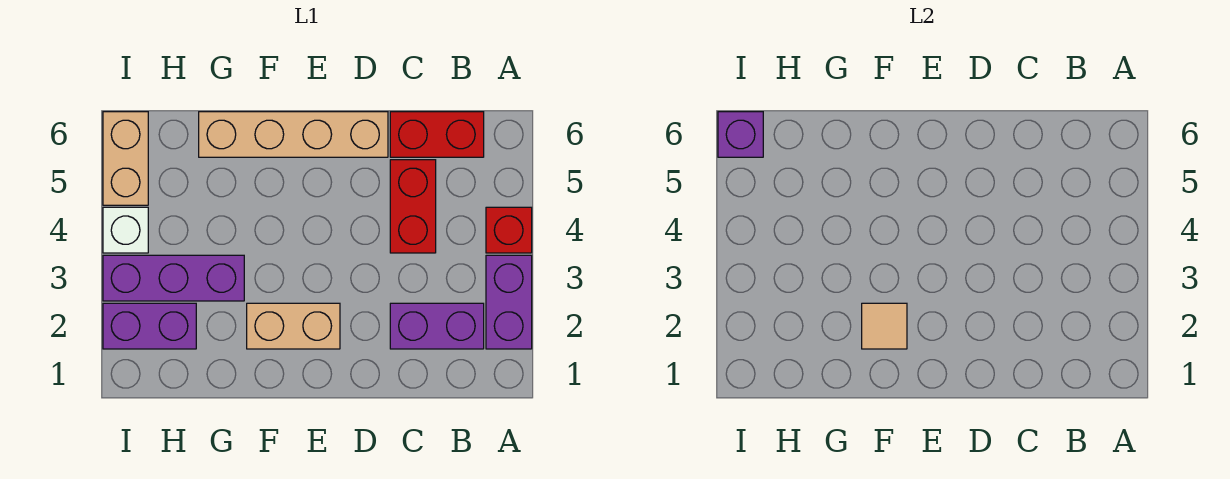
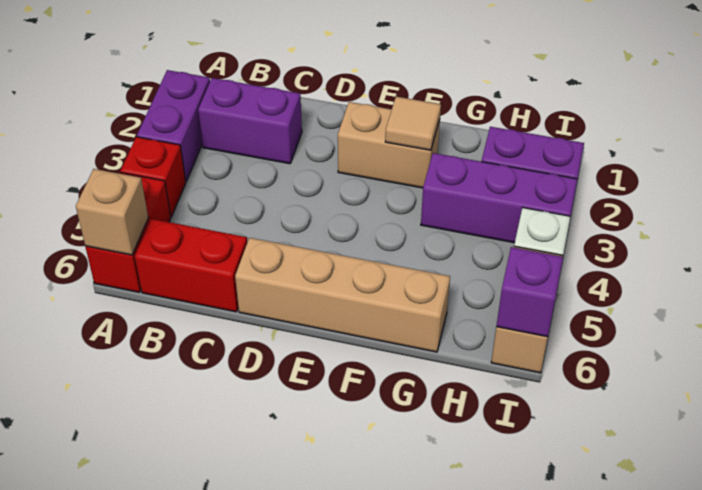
none -> tan 1x1 brick [76,169,148,255]
red 1x2 brick [390,160,436,253] -> red 1x2 brick moved to [85,172,171,292]

